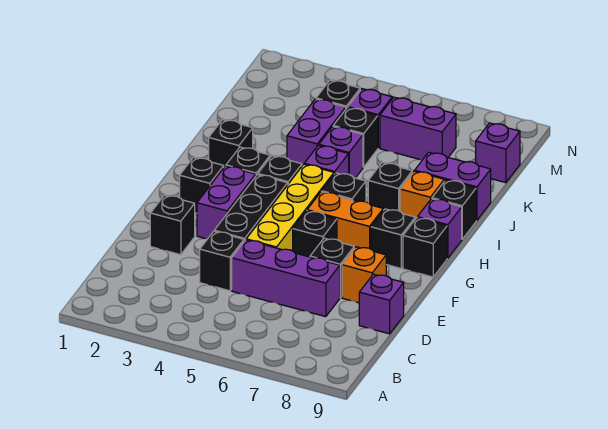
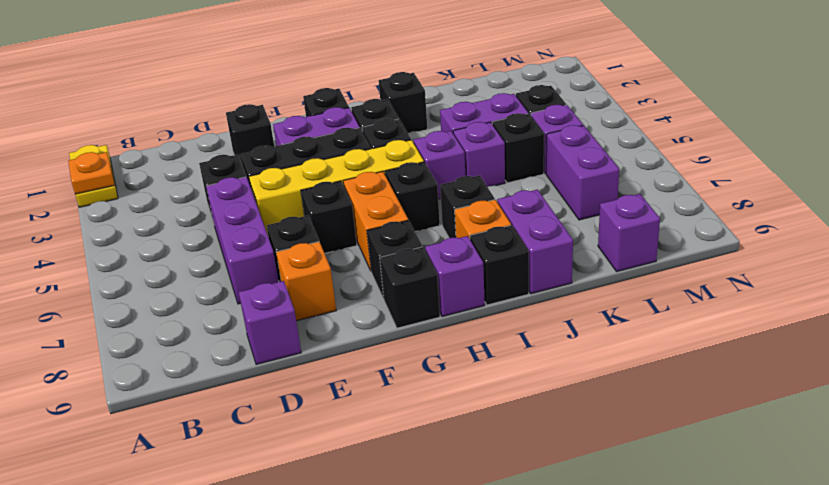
none -> yellow 1x2 plate [69,145,118,207]
none -> orange 1x1 plate [68,152,115,194]

